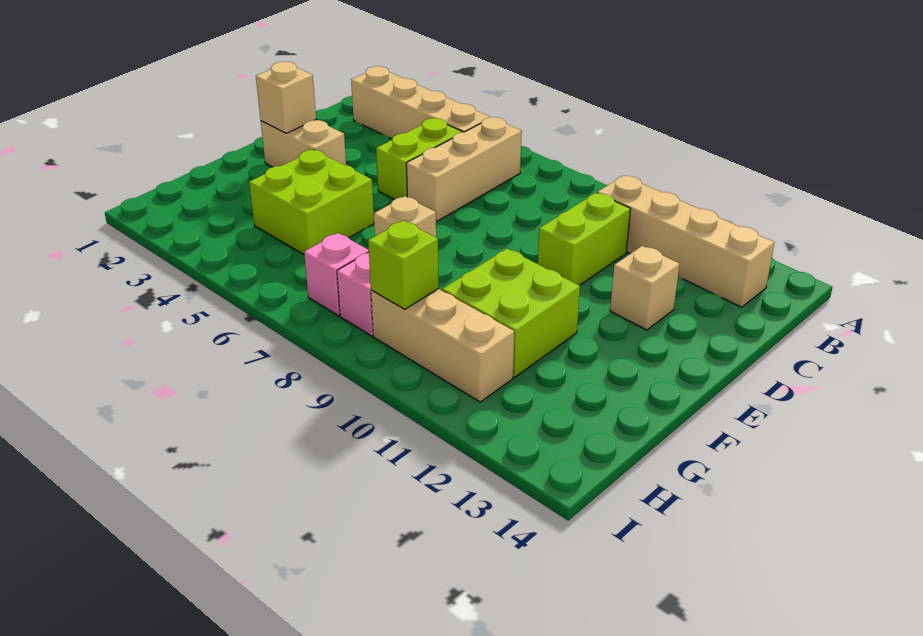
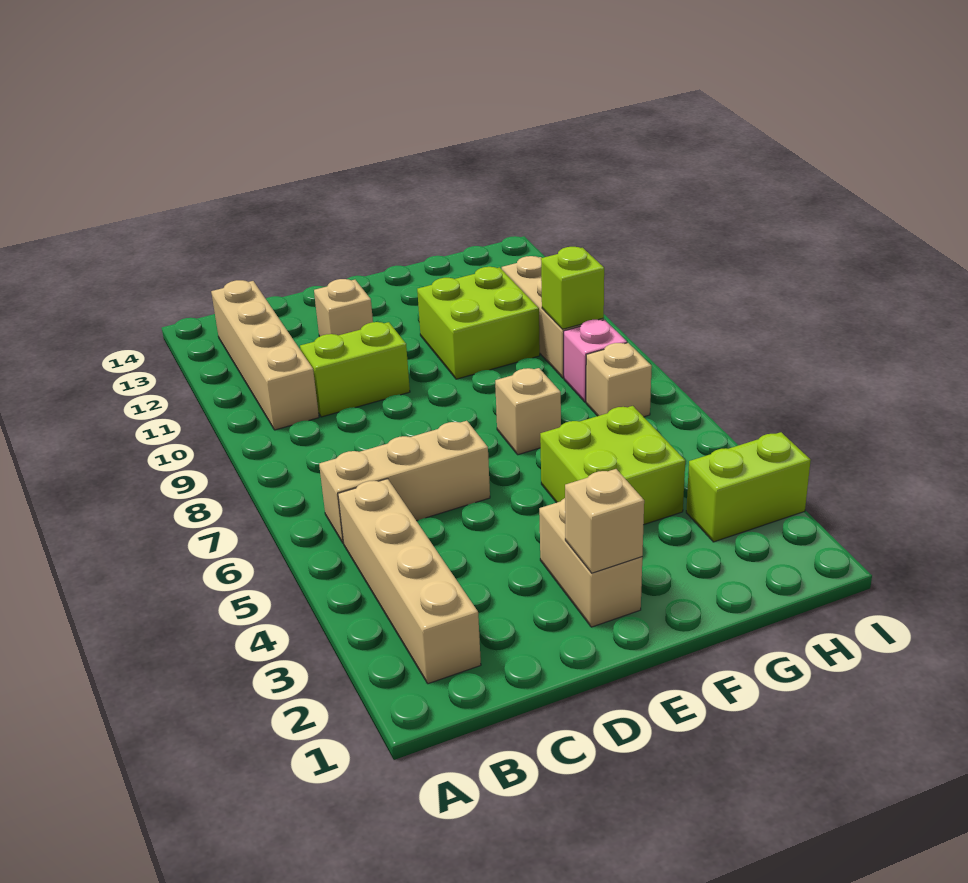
lime 1x2 brick [376,118,462,200] -> lime 1x2 brick moved to [686,432,811,542]
pink 1x1 brick [304,233,369,316] -> tan 1x1 brick [586,343,652,417]

